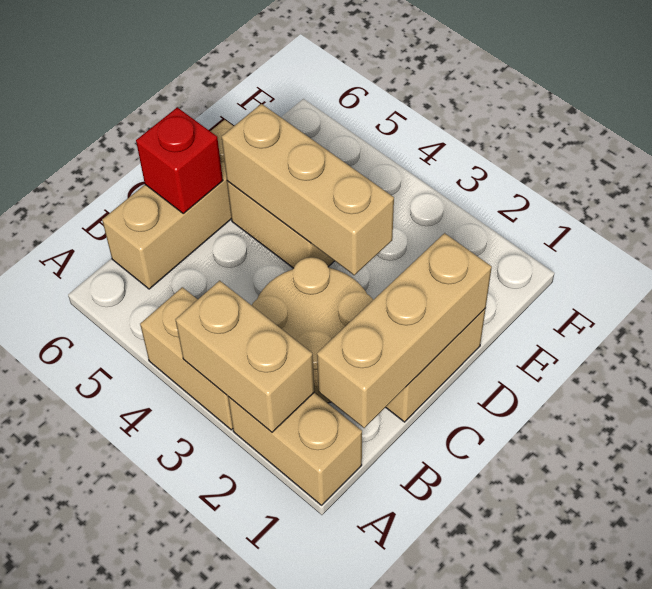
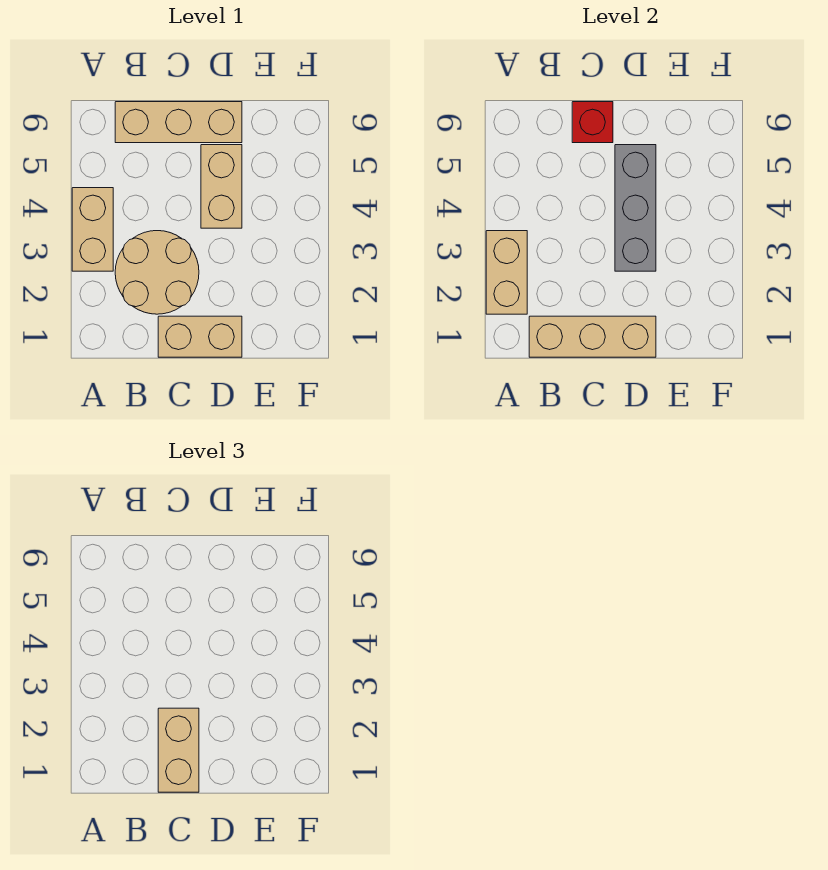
tan 1x2 brick [228,393,362,505] -> tan 1x2 brick moved to [158,708,199,792]
tan 1x3 brick [222,104,394,275] -> grey 1x3 brick [615,145,656,271]

